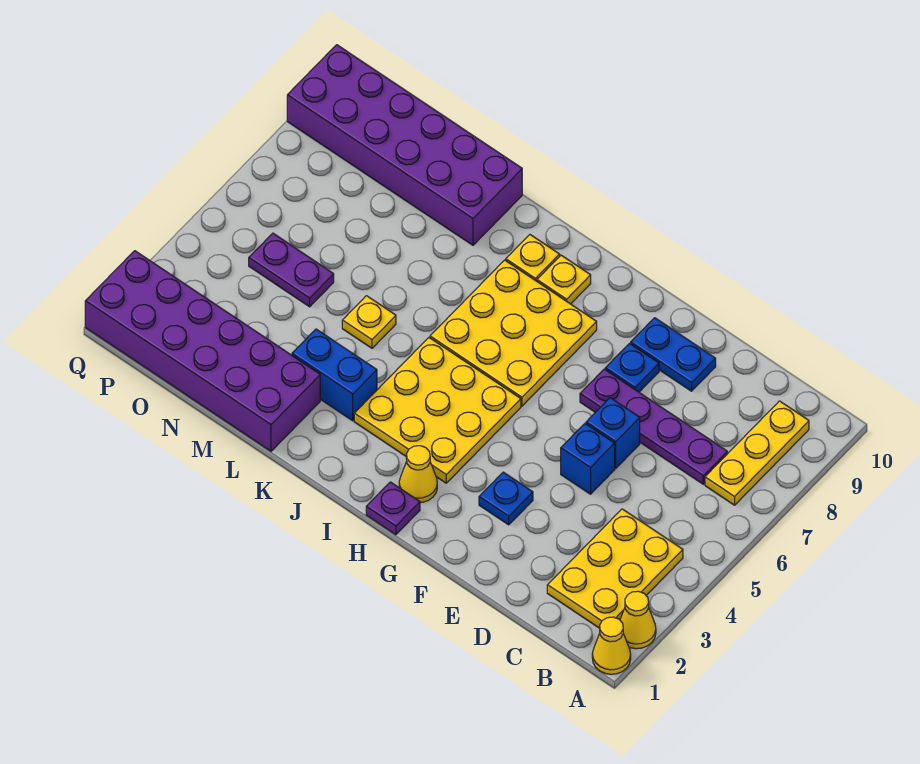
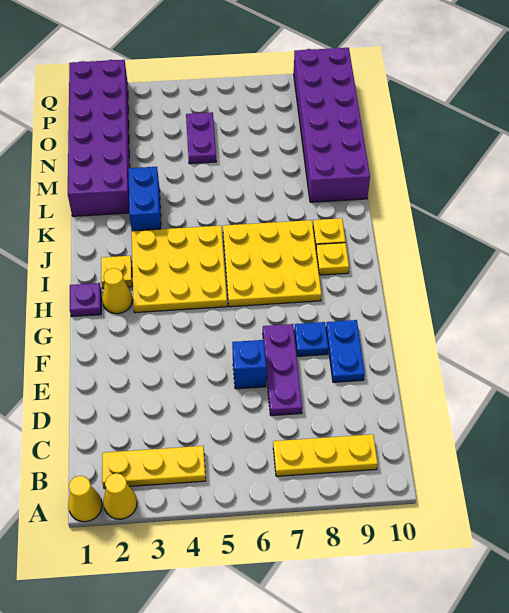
yellow 2x3 plate [547,509,683,628] -> yellow 1x3 plate [102,446,206,488]
purple 1x4 plate [580,369,727,484] -> purple 1x3 plate [263,324,302,416]
blue 1x1 brick [561,424,615,494] -> none
blue 1x1 plate [479,472,533,525] -> none
yellow 1x1 plate [342,296,396,348] -> yellow 1x1 plate moved to [101,256,132,288]

